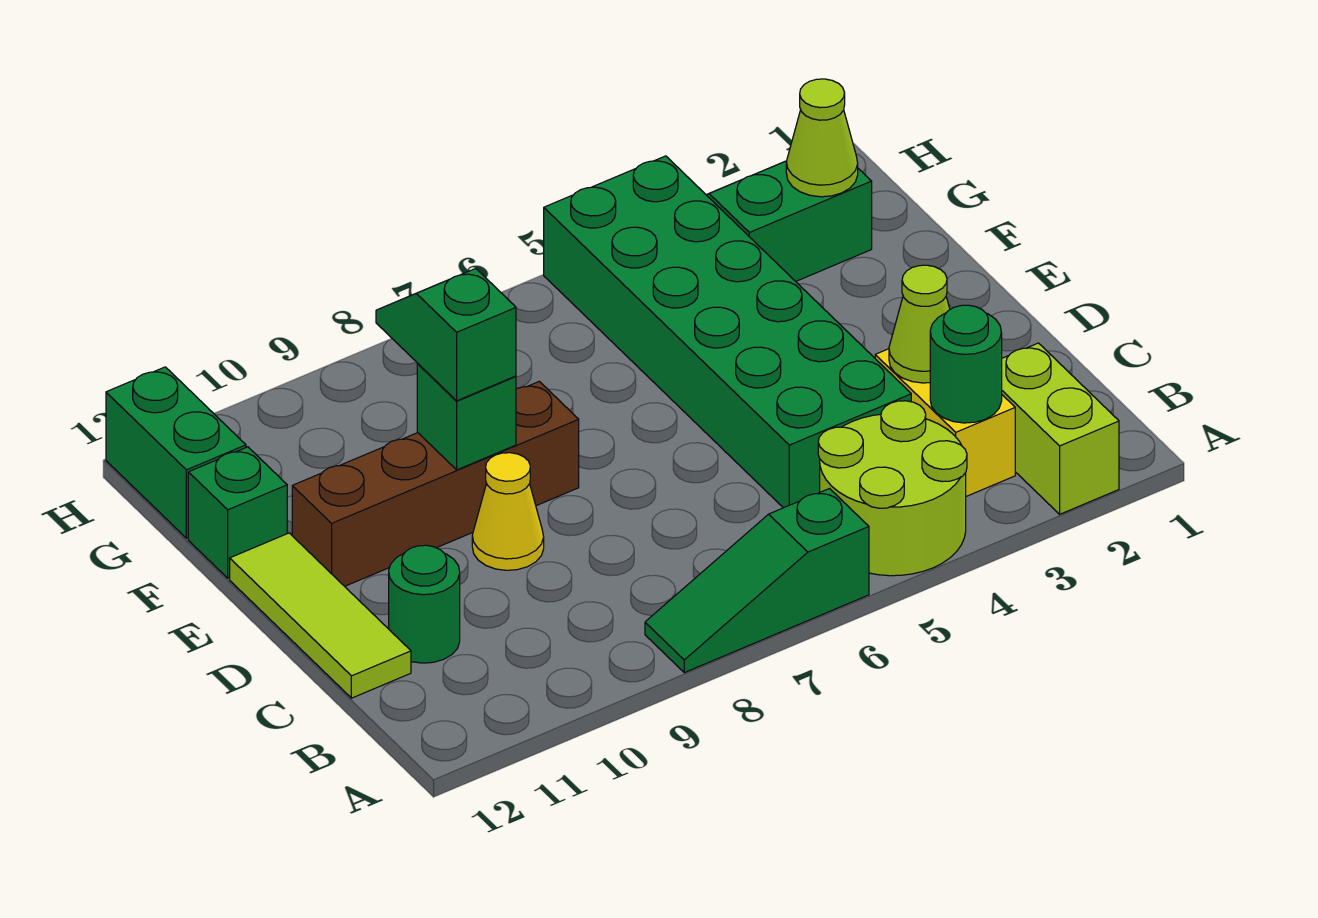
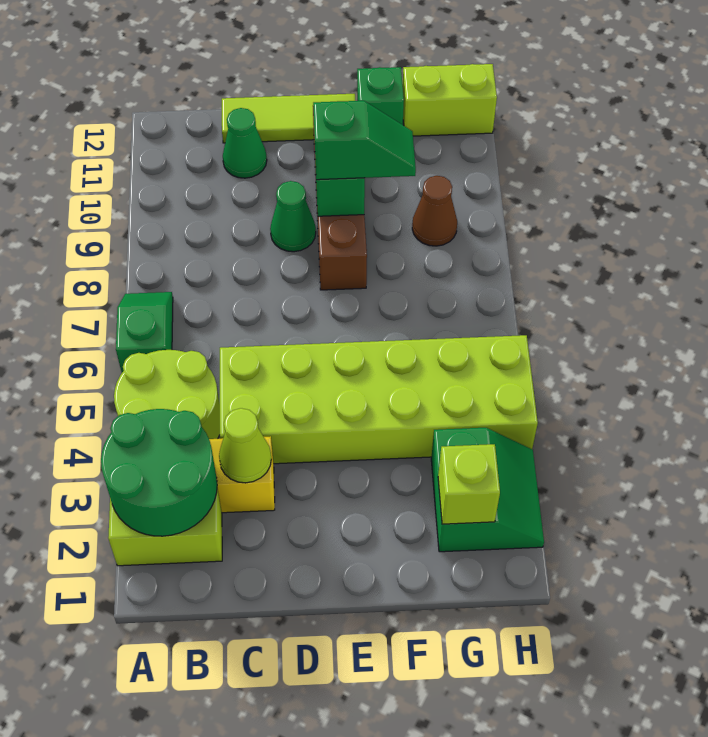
green 1x3 slope [645,489,869,673] -> green 1x2 slope [116,292,173,372]
green 1x1 round brick [930,305,1002,423] -> green 2x2 round brick [101,409,217,536]
green 2x6 brick [544,156,911,508] -> lime 2x6 brick [220,335,538,464]
green 1x1 round brick [389,545,460,663] -> green 1x1 cone [223,108,267,178]
yellow 1x1 cone [472,453,544,570] -> green 1x1 cone [270,181,316,252]
lime 1x1 cone [786,79,858,197] -> lime 1x1 brick [438,444,500,524]
none -> brown 1x1 cone [412,176,457,246]
green 1x2 brick [106,367,246,538] -> lime 1x2 brick [403,64,497,136]

